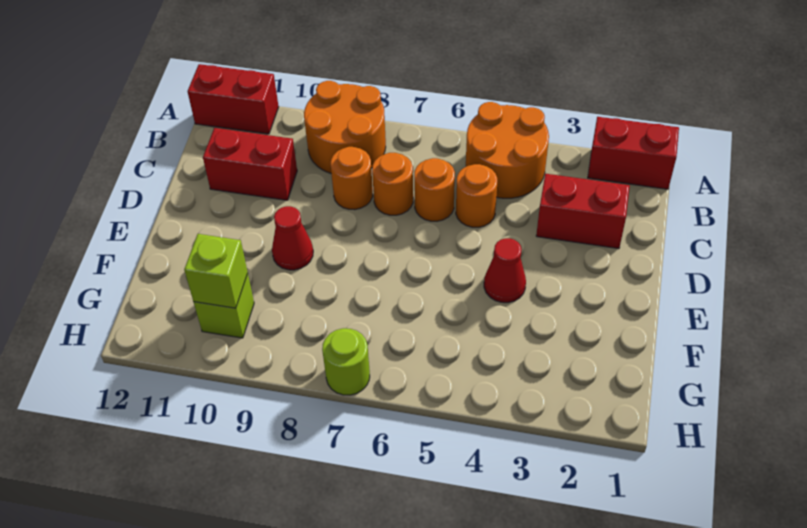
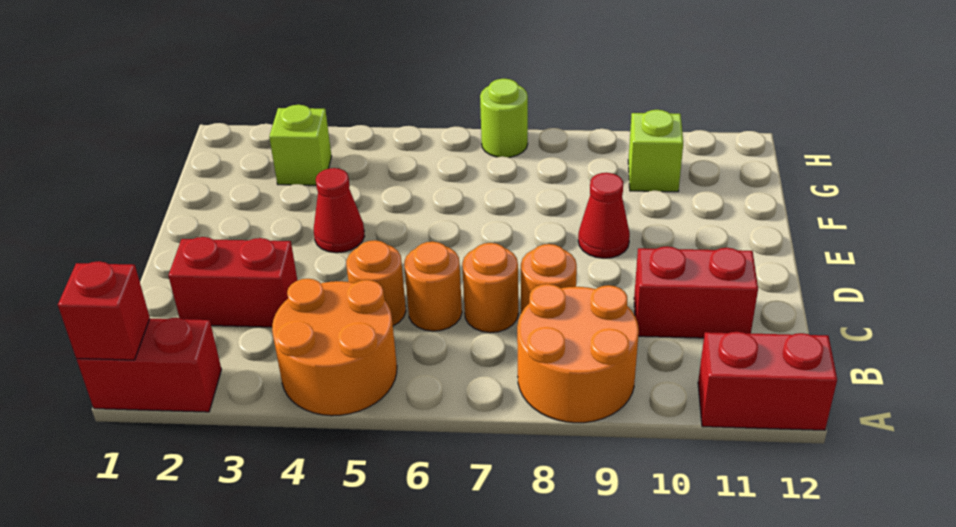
none -> red 1x1 brick [58,261,150,360]
lime 1x1 brick [184,234,248,308] -> lime 1x1 brick moved to [269,105,332,185]

